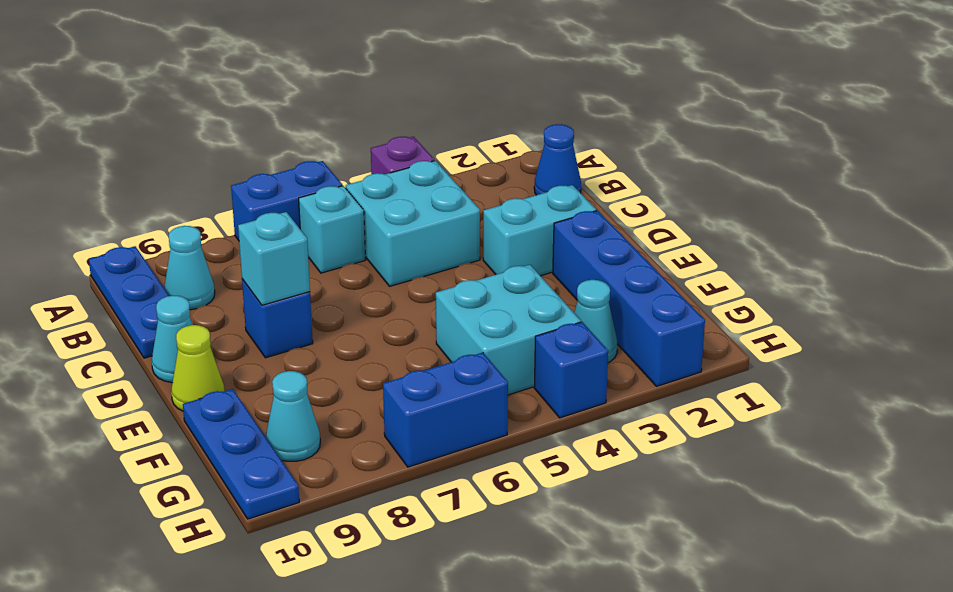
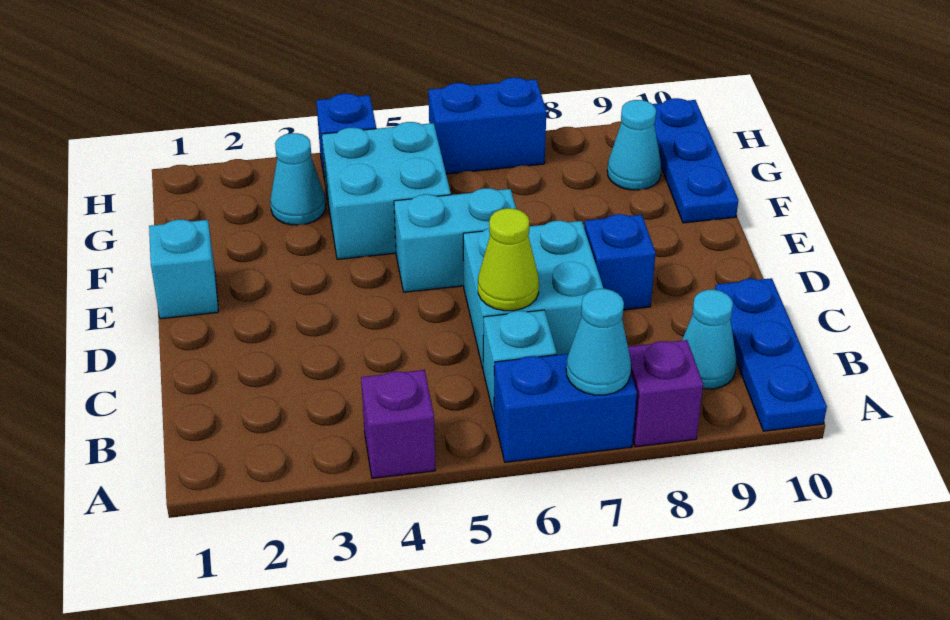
none -> purple 1x1 brick [628,340,703,447]
blue 1x1 cone [534,124,581,195] -> none
cyan 2x2 brick [346,161,480,286] -> cyan 2x2 brick moved to [463,221,604,368]
cyan 1x2 brick [483,185,597,276] -> cyan 1x2 brick moved to [394,188,516,292]
cyan 1x1 brick [238,212,310,305] -> cyan 1x1 brick moved to [149,220,218,319]
cyan 1x1 cone [152,296,193,383] -> cyan 1x1 cone moved to [566,289,631,395]
blue 1x4 brick [553,211,705,386] -> none
lime 1x1 cone [171,325,225,411] -> lime 1x1 cone moved to [478,208,539,311]

